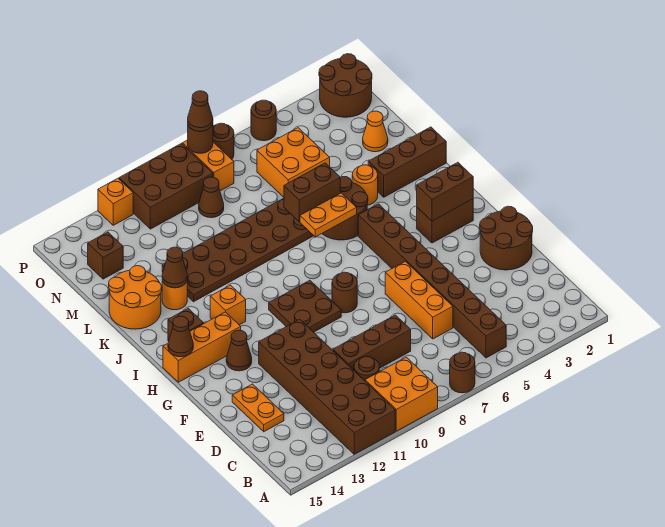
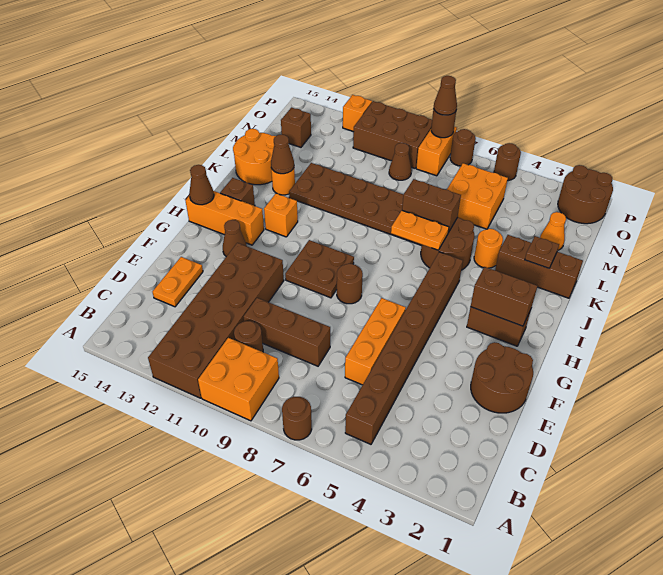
none -> brown 1x1 plate [525,236,559,268]

